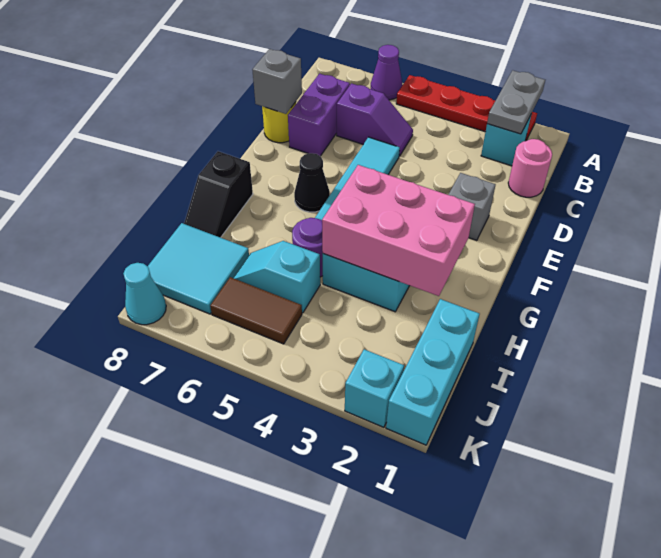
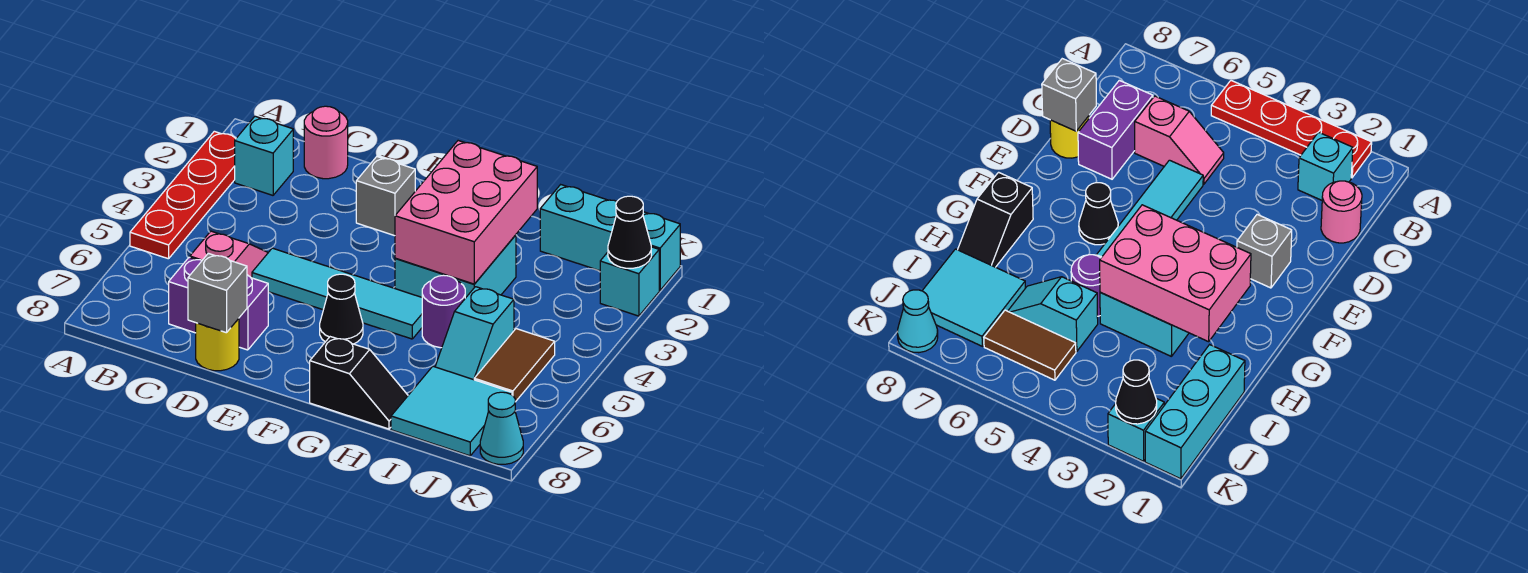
grey 1x2 plate [487,70,545,134] -> none
purple 1x1 cone [371,45,402,100] -> none
purple 1x2 slope [337,83,413,156] -> pink 1x2 slope [190,231,268,278]
none -> black 1x1 cone [608,196,651,268]

